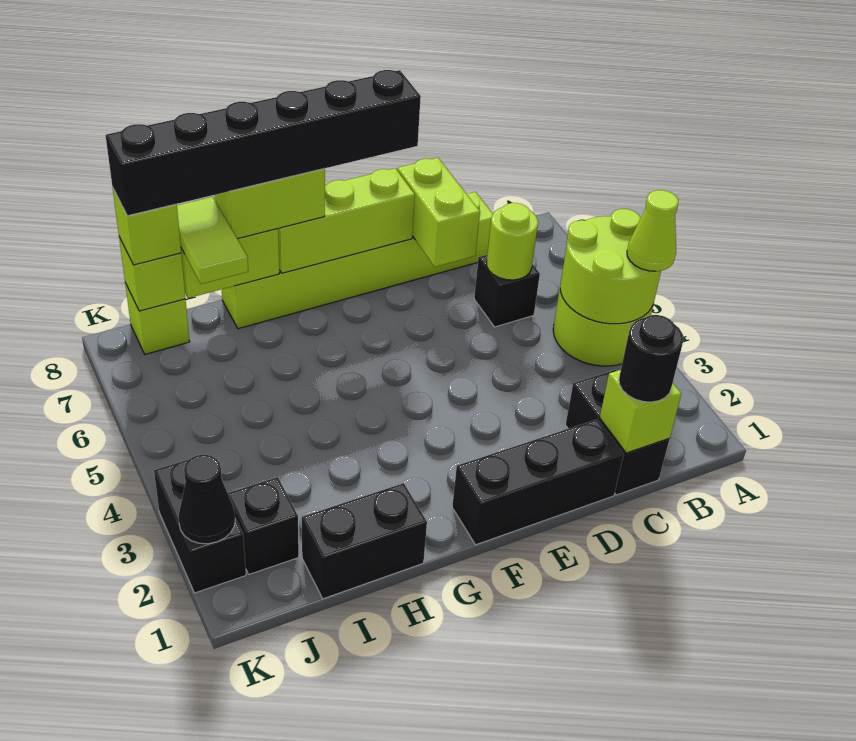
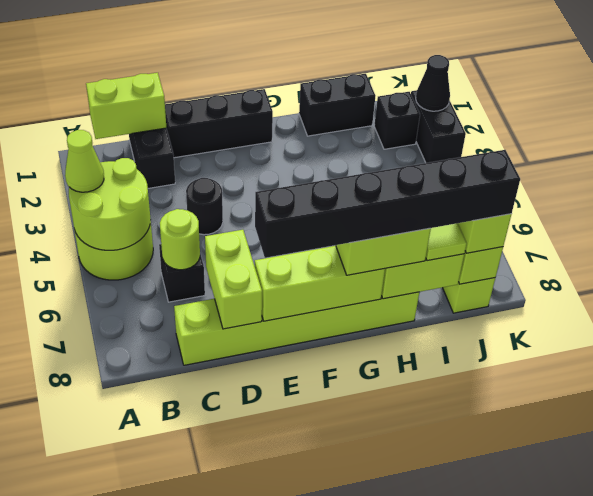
lime 1x1 brick [600,370,681,453] -> lime 1x2 brick [86,73,166,139]
black 1x1 round brick [619,315,684,402] -> black 1x1 round brick moved to [186,178,223,235]

